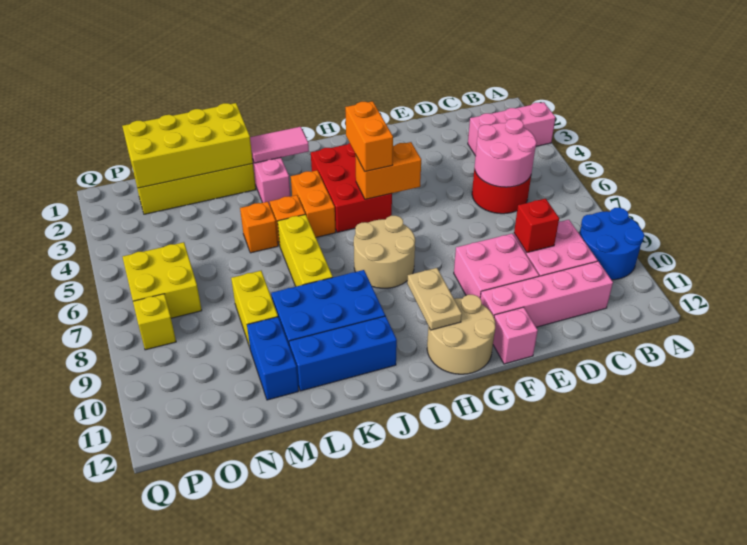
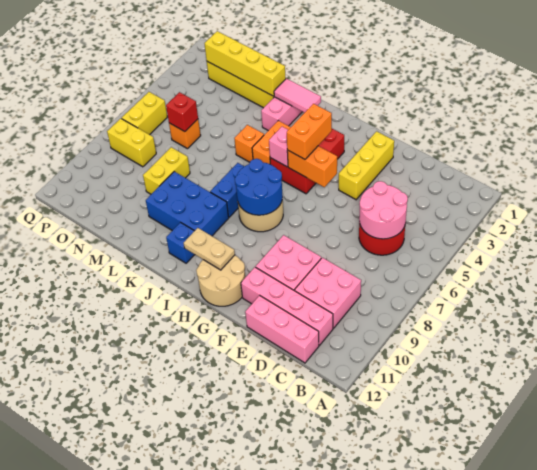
pink 1x3 brick [468,102,556,156] -> pink 1x3 brick moved to [245,295,319,363]
blue 2x2 round brick [580,208,644,280] -> blue 2x2 round brick moved to [235,159,283,215]
red 1x1 brick [514,199,559,252] -> red 1x1 brick moved to [166,92,198,132]
pink 1x1 brick [493,307,538,364] -> pink 1x1 brick moved to [269,127,288,167]
tan 1x2 plate [407,268,462,330] -> tan 1x2 plate turned to [184,228,235,270]
blue 1x3 brick [289,316,397,391] -> blue 1x1 brick [166,223,195,263]
yellow 1x3 brick [277,214,333,286] -> yellow 1x3 brick moved to [339,131,394,200]
yellow 2x4 brick [122,103,253,188] -> yellow 1x4 brick [204,31,286,96]
orange 1x1 brick [240,202,278,253] -> orange 1x1 brick moved to [169,119,201,149]
blue 1x2 brick [247,317,299,400] -> blue 1x2 brick moved to [210,163,244,217]
yellow 2x2 brick [123,242,202,318] -> yellow 1x2 brick [122,92,167,135]
yellow 1x1 brick [133,294,176,350] -> yellow 1x2 brick [107,119,156,167]

